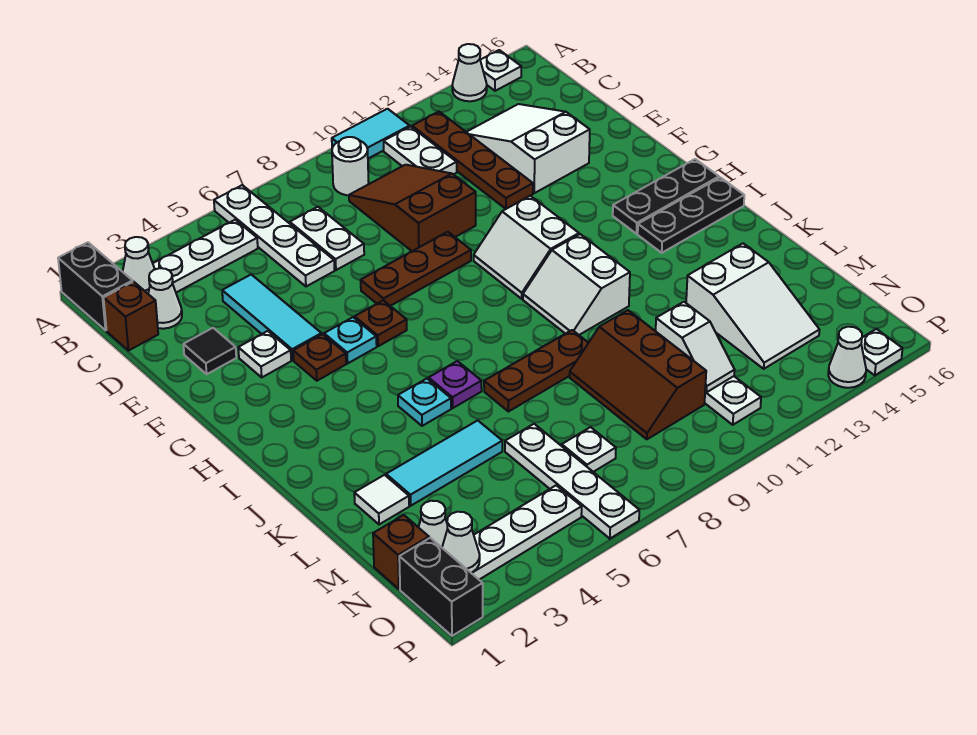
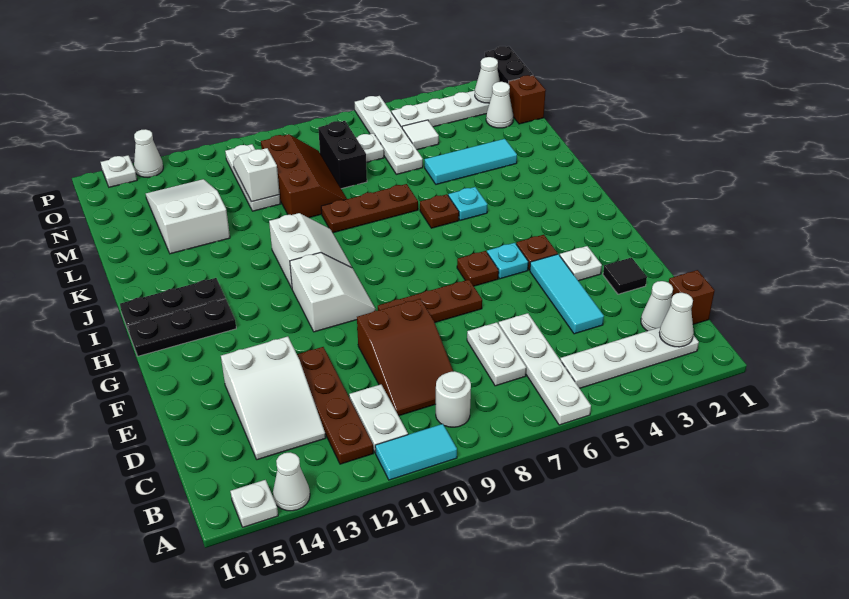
black 1x2 brick [58,242,133,330] -> black 1x2 brick moved to [318,121,367,189]
purple 1x1 plate [429,361,482,408] -> brown 1x1 plate [420,194,459,228]
white 1x1 tile [354,475,409,524] -> white 1x1 tile moved to [402,120,439,150]

